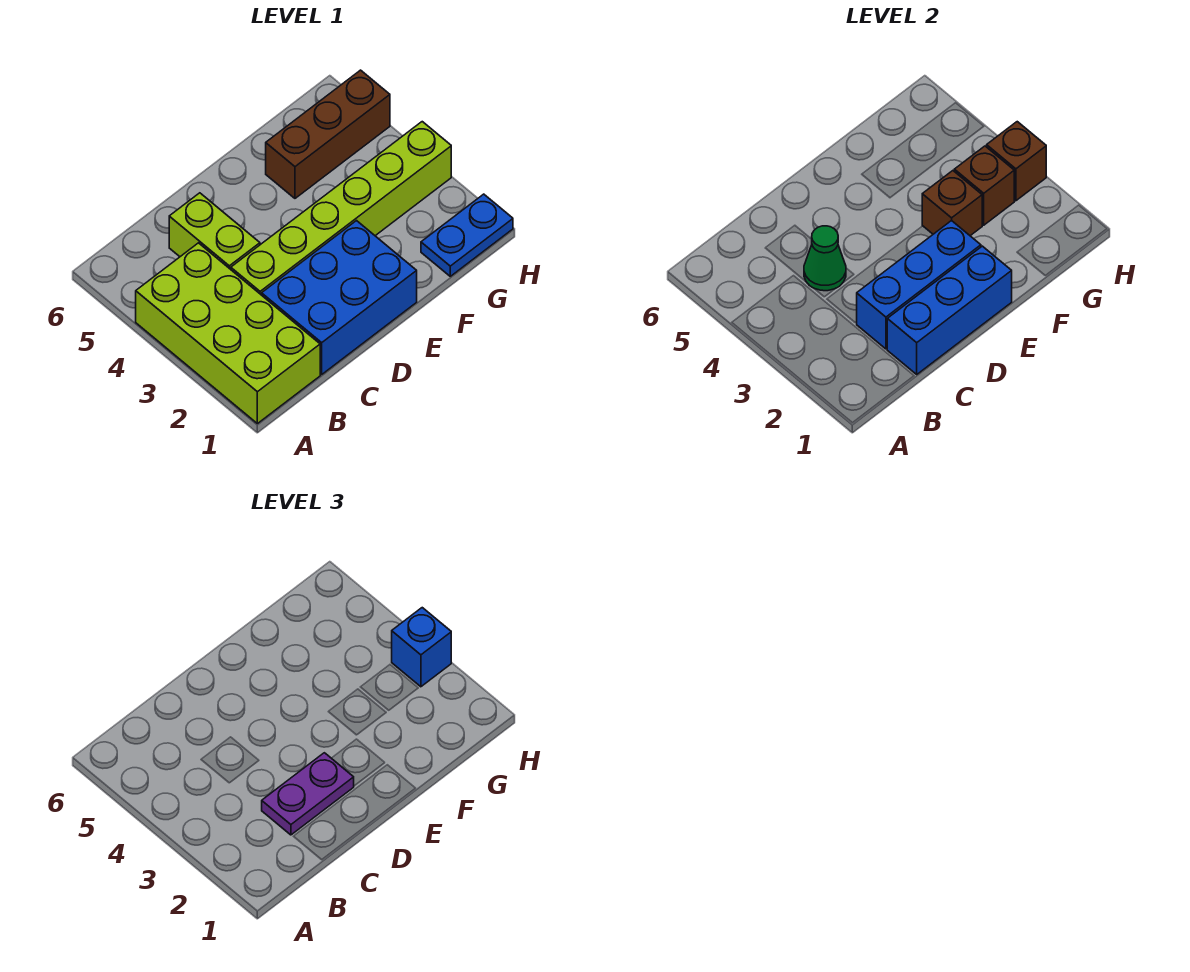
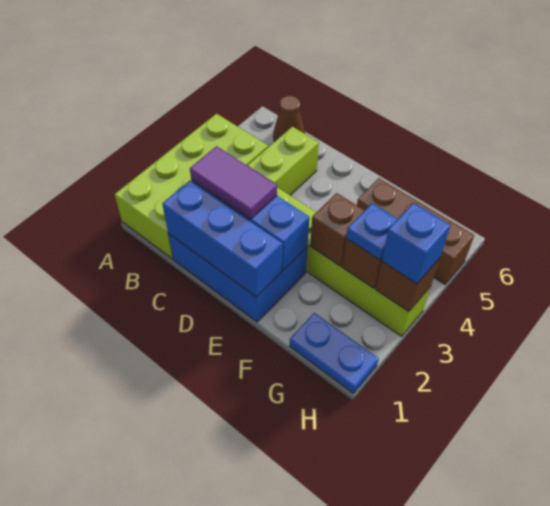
none -> brown 1x1 cone [273,96,305,141]
purple 1x2 plate [262,753,354,835] -> purple 1x2 tile [190,146,277,219]
green 1x1 cone [804,226,846,291] -> none
none -> blue 1x1 plate [346,203,398,260]

